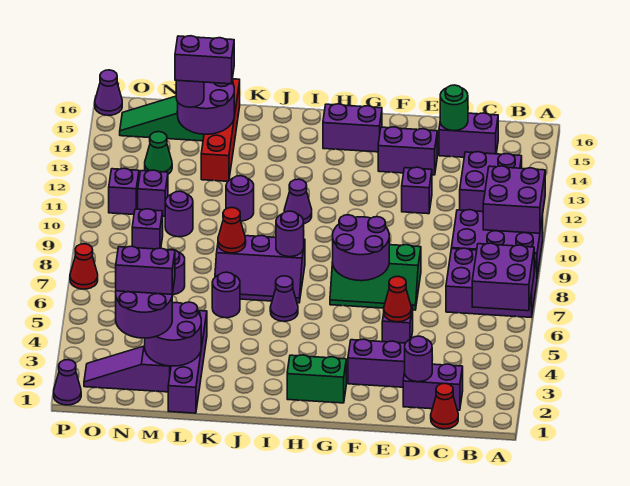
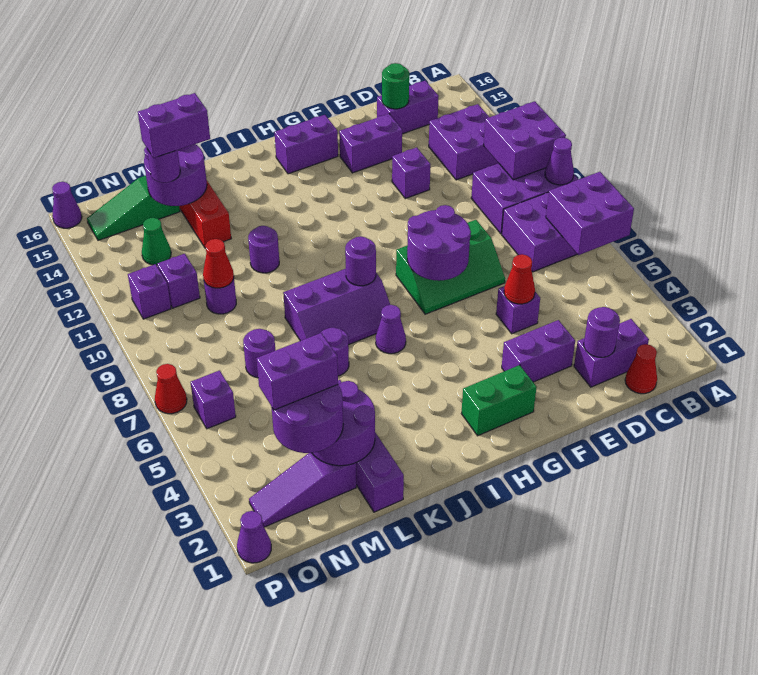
purple 1x1 cone [284,179,312,224] -> purple 1x1 cone moved to [545,138,574,185]
red 1x1 cone [218,208,246,253] -> red 1x1 cone moved to [203,239,234,288]
purple 1x1 brick [132,209,163,249] -> purple 1x1 brick moved to [191,370,236,429]

